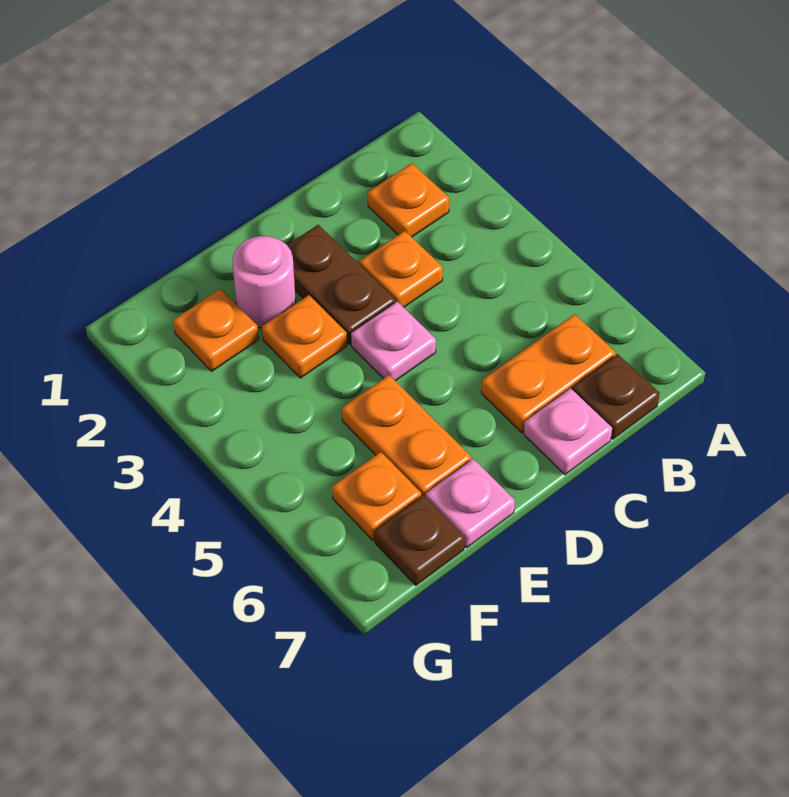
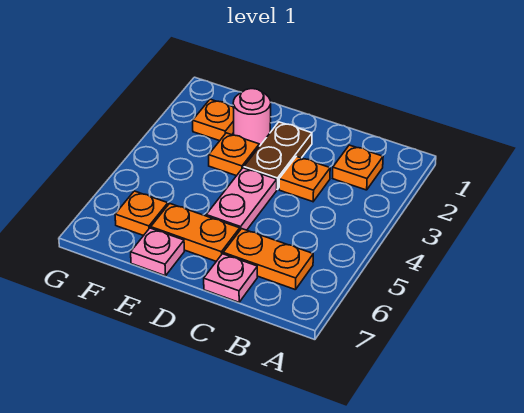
brown 1x1 plate [573,354,660,439] -> none
pink 1x1 plate [351,302,436,381] -> pink 1x2 plate [206,168,277,230]
orange 1x2 plate [342,375,471,497] -> orange 1x2 plate turned to [151,203,240,261]
brown 1x1 plate [375,495,465,585] -> none

